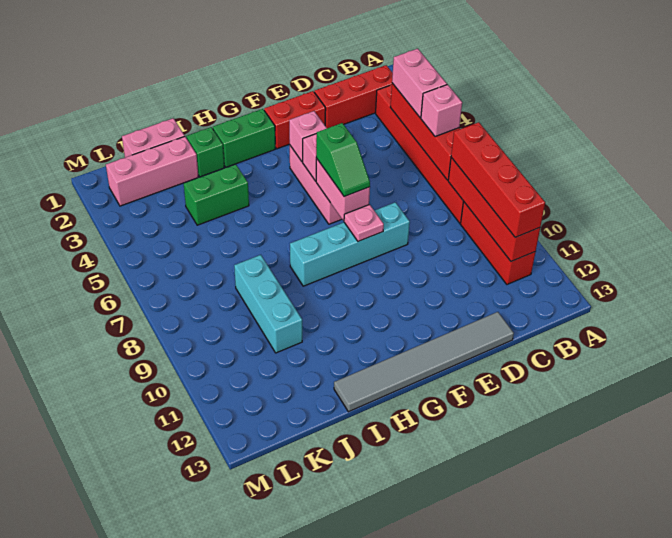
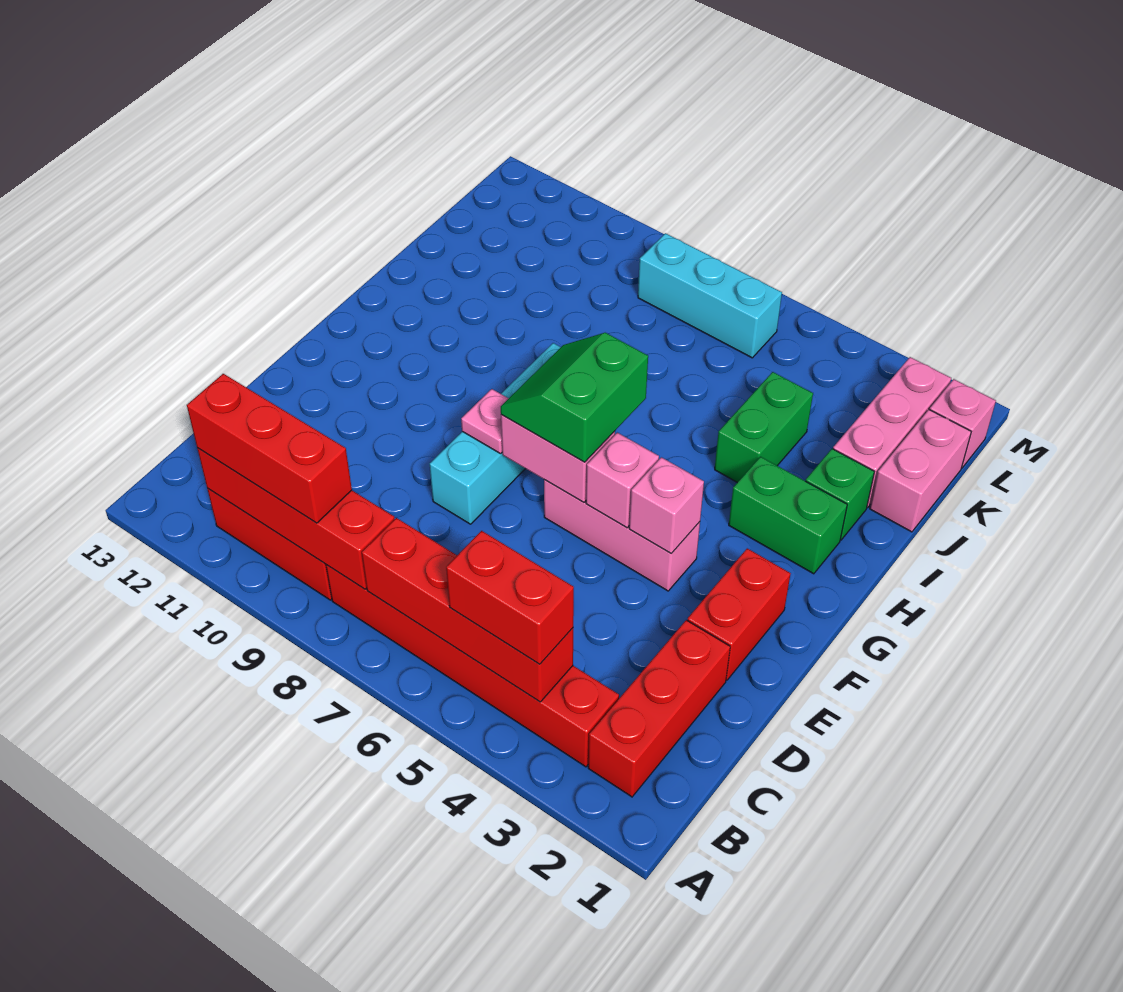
pink 1x2 brick [392,49,447,118] -> red 1x2 brick [446,531,574,664]
pink 1x1 brick [421,85,462,137] -> pink 1x1 brick moved to [930,379,996,468]
red 1x4 brick [451,122,545,237] -> red 1x3 brick [187,374,352,523]
grey 1x6 tile [334,312,514,412] -> none
green 1x2 slope [316,123,370,197] -> green 2x2 slope [501,333,648,462]
green 1x2 brick [213,109,275,167] -> green 1x2 brick turned to [729,457,847,574]
cyan 1x3 brick [234,255,302,353] -> cyan 1x3 brick moved to [638,233,782,358]

